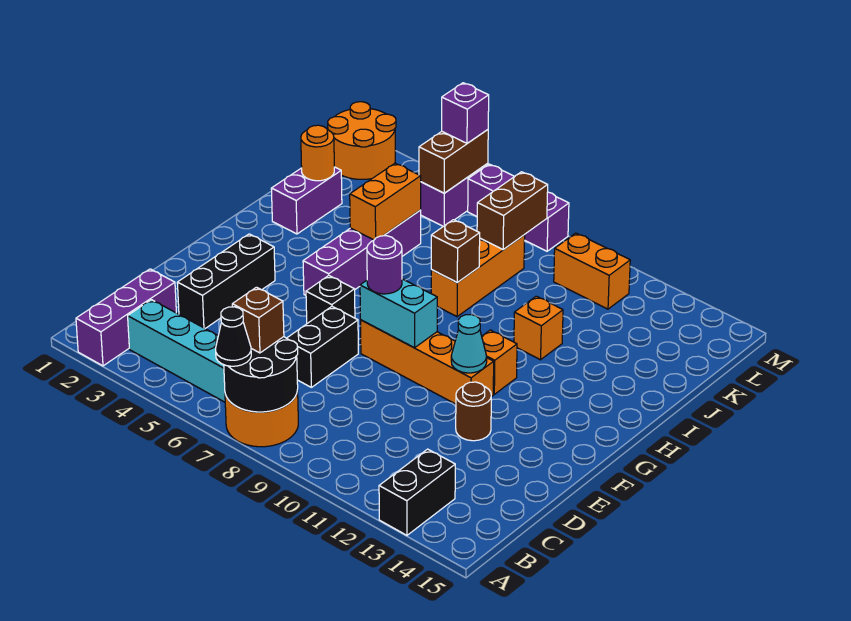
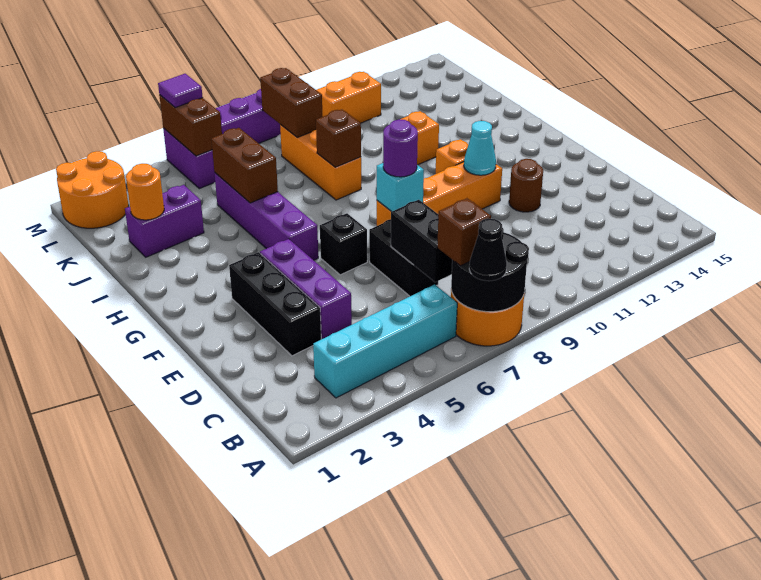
purple 1x3 brick [76,269,176,366] -> purple 1x3 brick moved to [260,239,352,339]
black 1x2 brick [379,449,455,535] -> black 1x2 brick moved to [391,200,452,282]
cyan 1x2 brick [360,279,437,348] -> cyan 1x1 brick [377,163,424,212]
purple 1x2 brick [271,167,342,234] -> purple 1x2 brick turned to [125,185,204,257]
orange 1x2 brick [350,163,421,240] -> brown 1x2 brick [211,128,278,203]
purple 1x1 brick [442,83,489,143] -> purple 1x1 tile [158,74,203,108]

